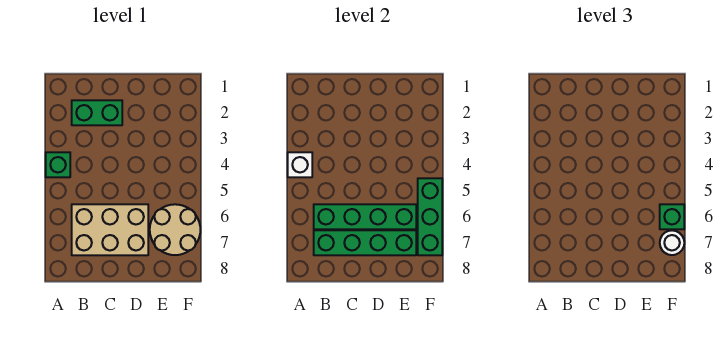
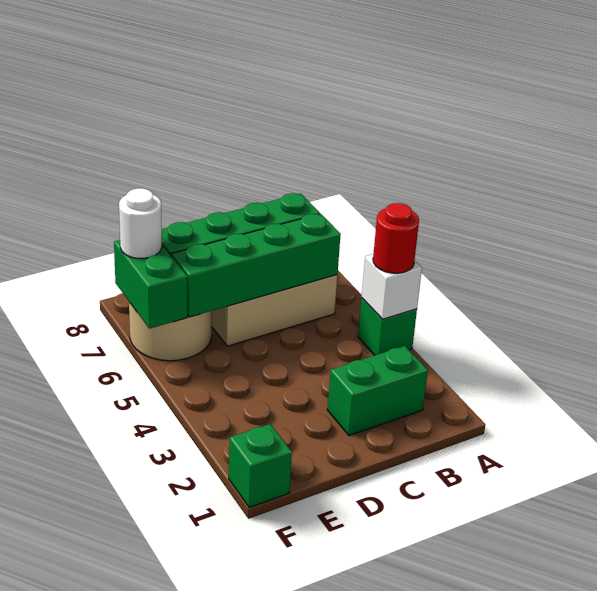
none -> red 1x1 round brick [373,203,419,273]
green 1x3 brick [418,178,442,255] -> green 1x2 brick [114,240,187,329]
green 1x1 brick [660,204,684,229] -> green 1x1 brick moved to [229,424,292,507]

